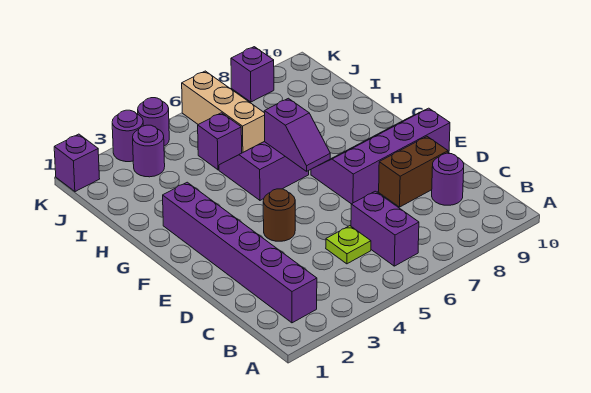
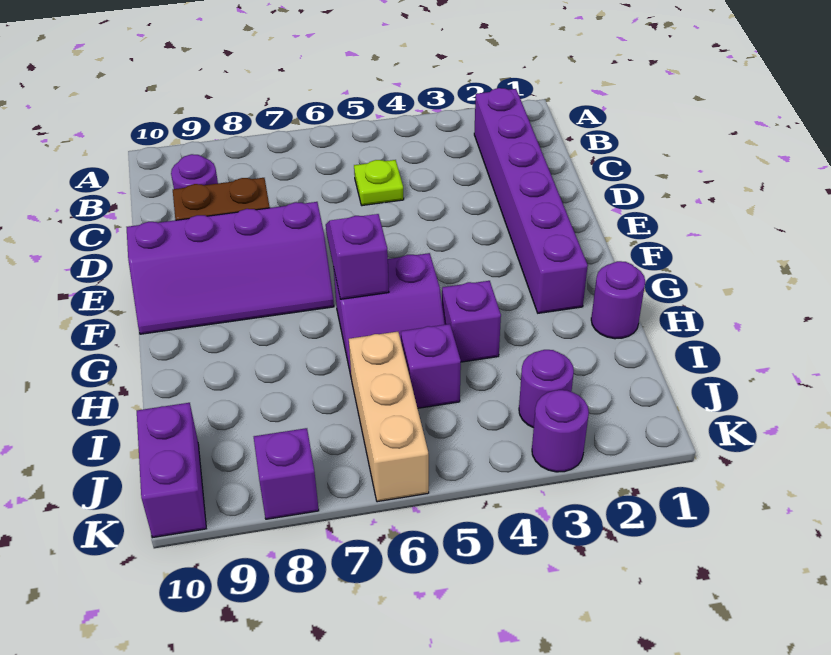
purple 1x2 brick [351,191,419,266] -> purple 1x2 brick moved to [137,403,206,538]
brown 1x1 round brick [263,189,295,241] -> none
purple 1x1 brick [54,134,100,192] -> purple 1x1 brick moved to [442,281,501,362]
purple 1x1 round brick [138,98,169,146] -> purple 1x1 round brick moved to [591,261,645,339]

